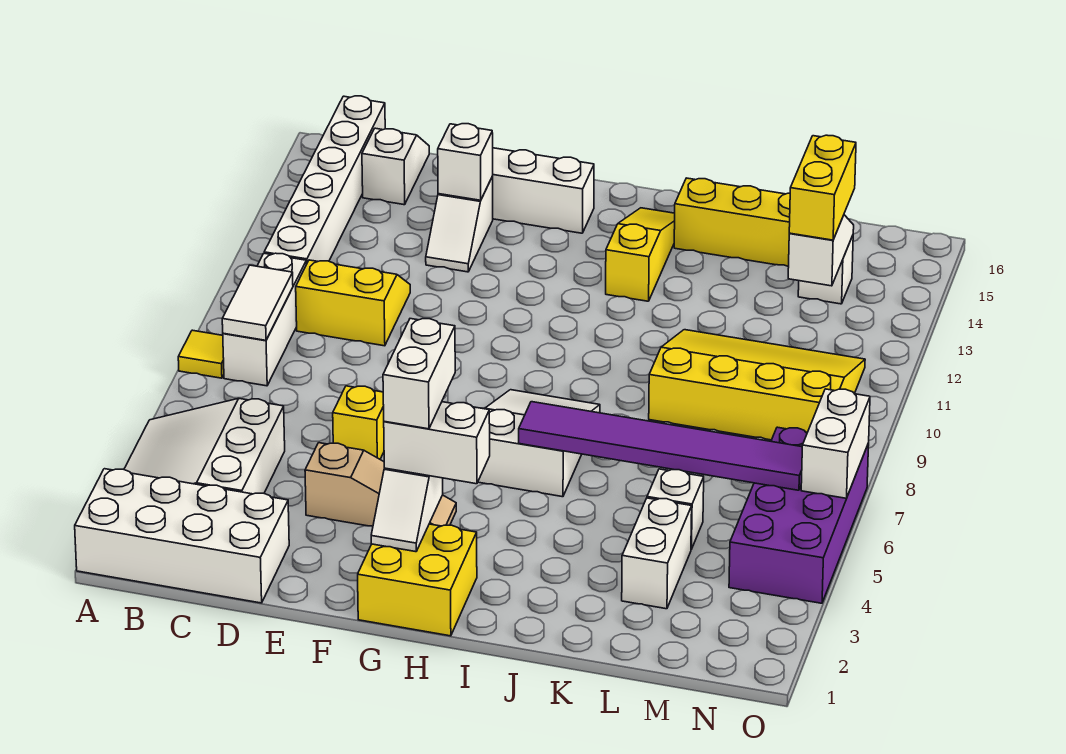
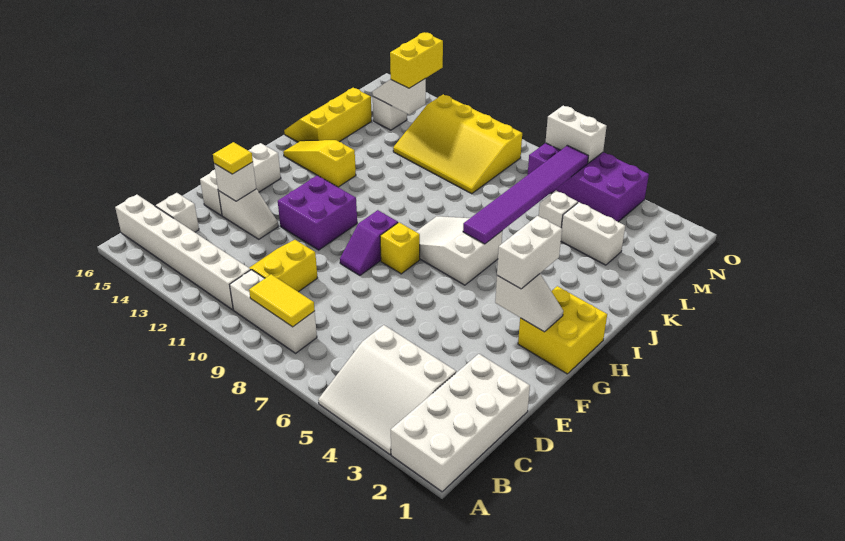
yellow 1x1 tile [178,330,224,378] -> yellow 1x1 tile moved to [213,142,253,174]
white 1x2 tile [222,265,293,340] -> yellow 1x2 tile [249,274,315,327]
tan 1x3 slope [305,443,456,526] -> none
yellow 1x1 brick [333,386,384,459] -> yellow 1x1 brick moved to [380,222,420,274]
none -> purple 1x2 slope [340,210,398,275]
none -> purple 2x2 brick [278,176,357,250]
white 1x2 brick [383,319,455,429] -> none
yellow 3x4 slope [649,330,865,440] -> yellow 3x4 slope turned to [393,95,522,194]
yellow 1x2 brick [789,135,856,240] -> yellow 1x2 brick turned to [390,33,443,88]

